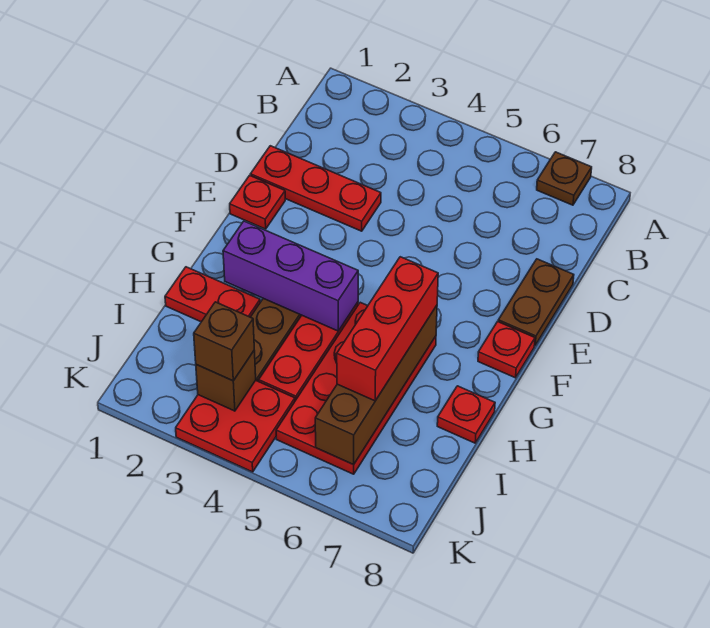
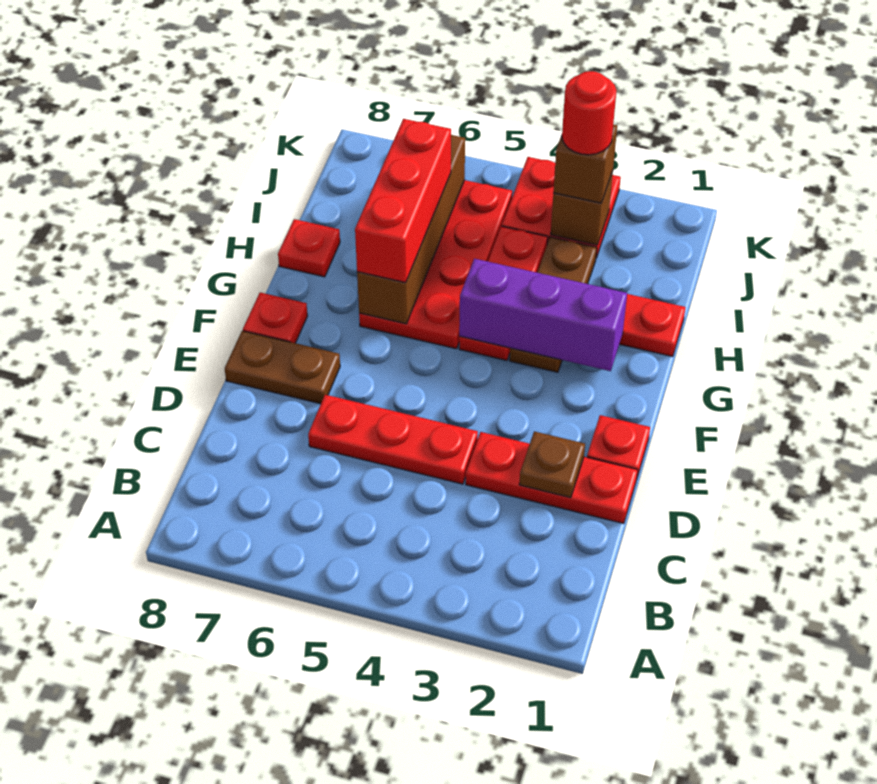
brown 1x1 plate [537,152,592,205] -> brown 1x1 plate moved to [519,431,585,498]
none -> red 1x3 plate [308,395,478,484]
brown 1x2 plate [498,259,574,345] -> brown 1x2 plate turned to [225,331,340,404]
none -> red 1x1 round brick [562,71,617,155]

